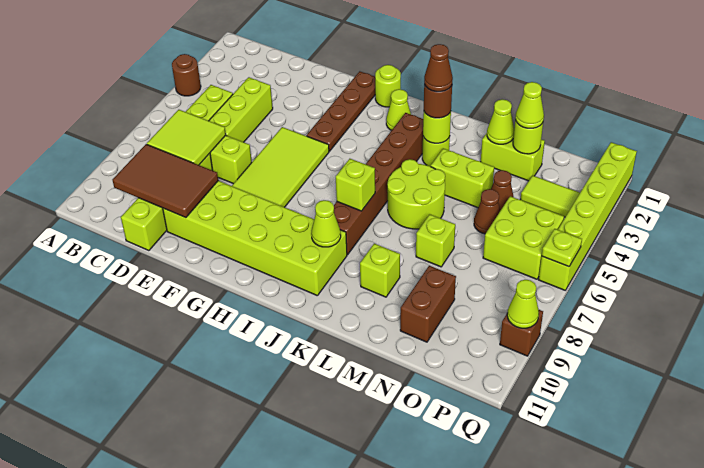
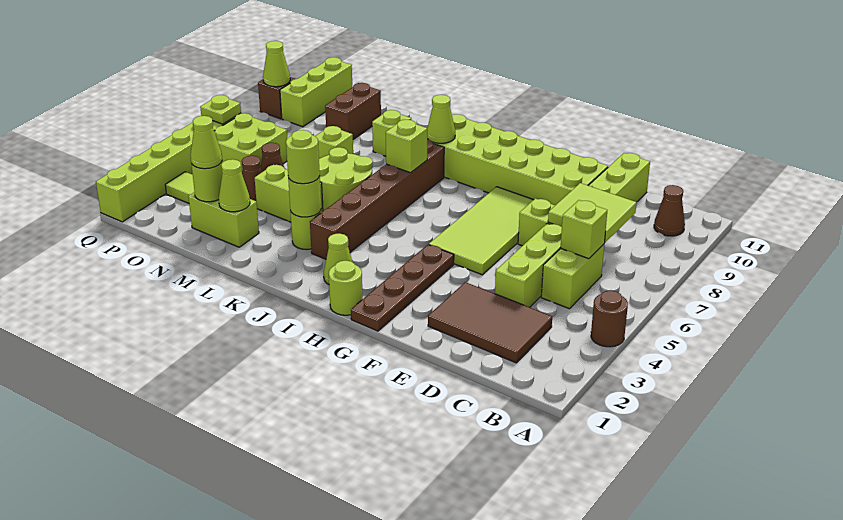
none -> lime 1x1 brick [561,200,607,259]
brown 2x3 tile [113,144,218,218] -> brown 2x3 tile moved to [428,282,552,363]
brown 1x1 round brick [424,85,452,118] -> lime 1x1 round brick [286,130,320,184]
brown 1x1 cone [424,44,453,92] -> brown 1x1 cone moved to [654,185,685,236]
none -> lime 1x3 brick [280,57,352,127]

